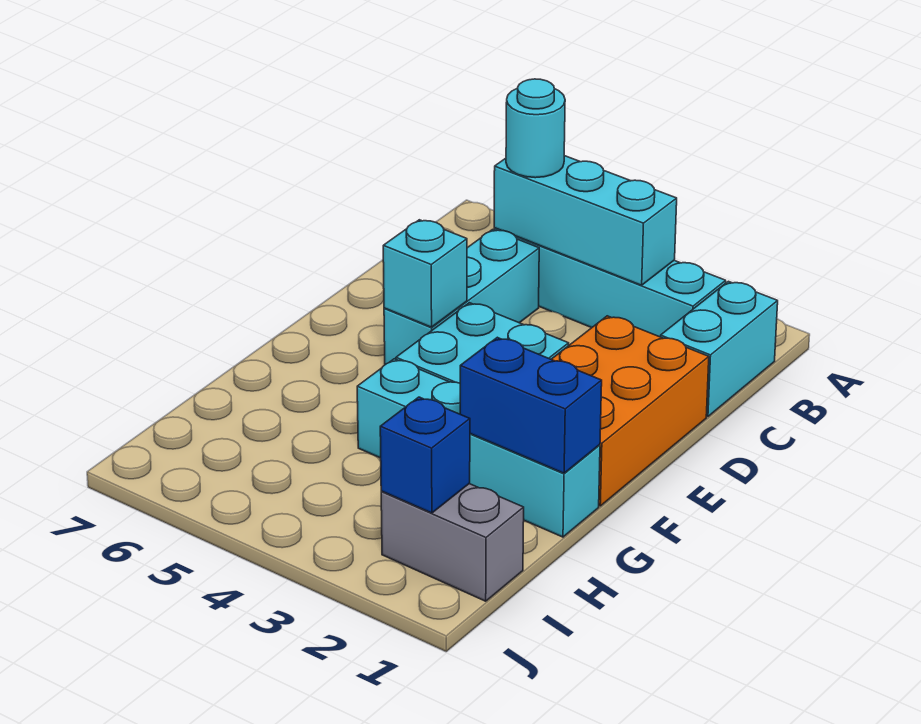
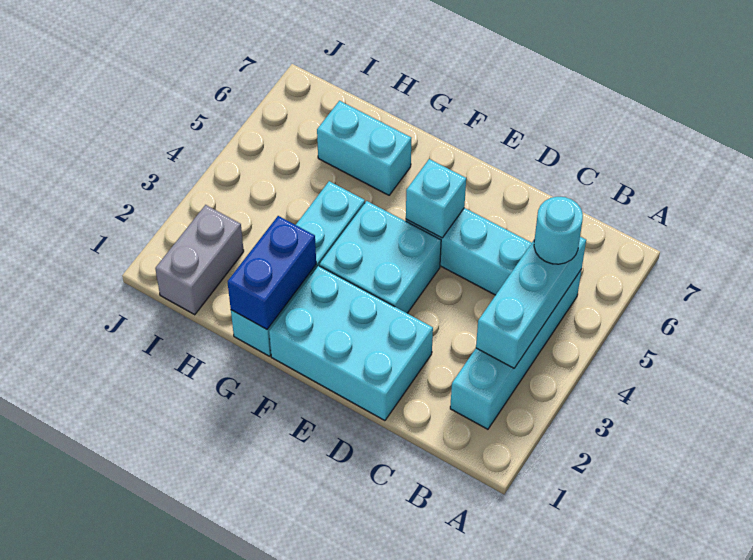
cyan 1x2 brick [661,281,778,417] -> cyan 1x2 brick moved to [317,101,411,195]
orange 2x3 brick [551,316,709,506] -> cyan 2x3 brick [269,266,433,421]
blue 1x1 brick [380,397,470,513] -> none

